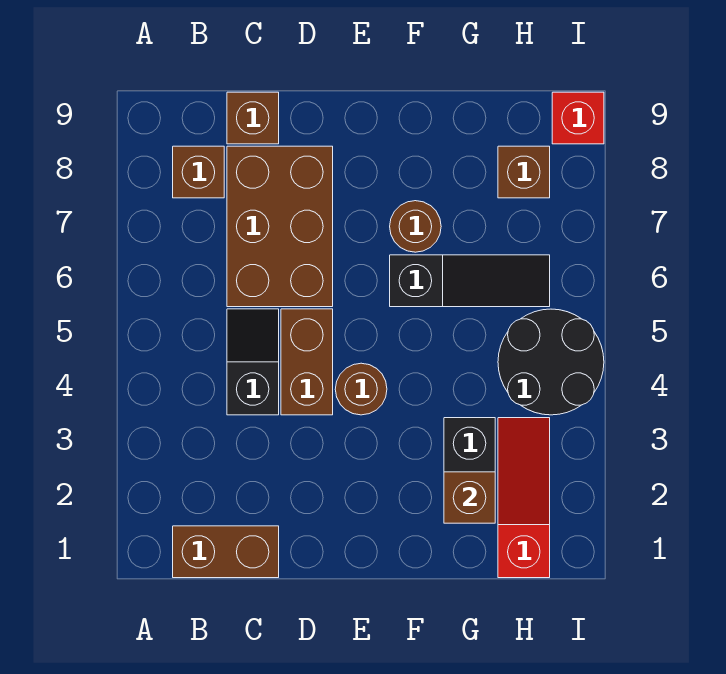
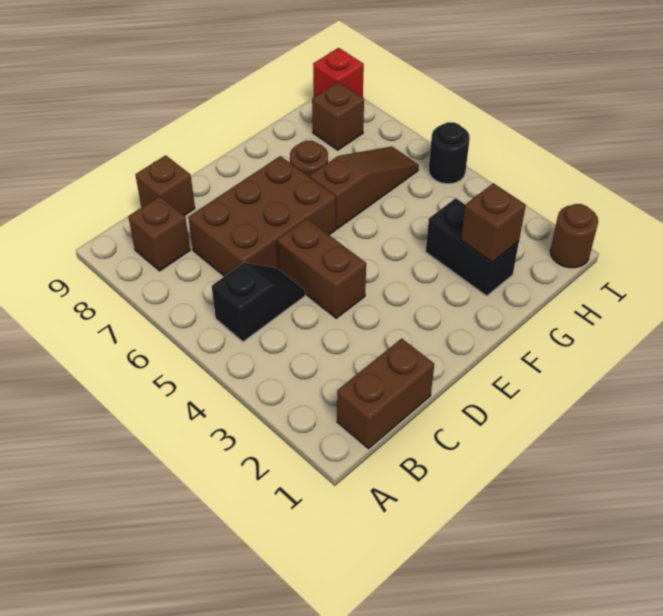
black 1x2 slope [227,309,279,415] -> black 1x2 slope turned to [212,263,305,342]
brown 2x3 brick [227,146,333,307] -> brown 2x3 brick turned to [188,156,336,276]
brown 1x1 round brick [335,363,387,415] -> brown 1x1 round brick moved to [550,204,598,268]
black 1x3 slope [390,255,550,307] -> brown 1x3 slope [310,146,419,229]
red 1x3 slope [498,418,550,578] -> none
black 2x2 round brick [498,309,604,415] -> black 1x1 round brick [429,122,470,184]

